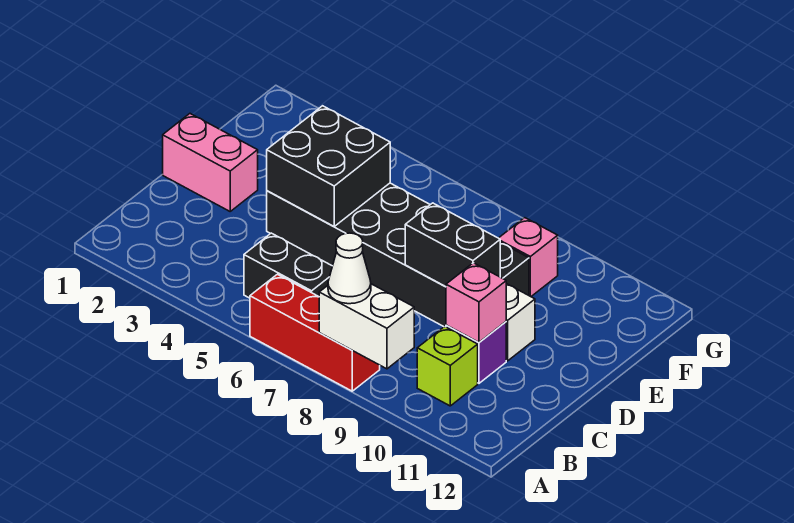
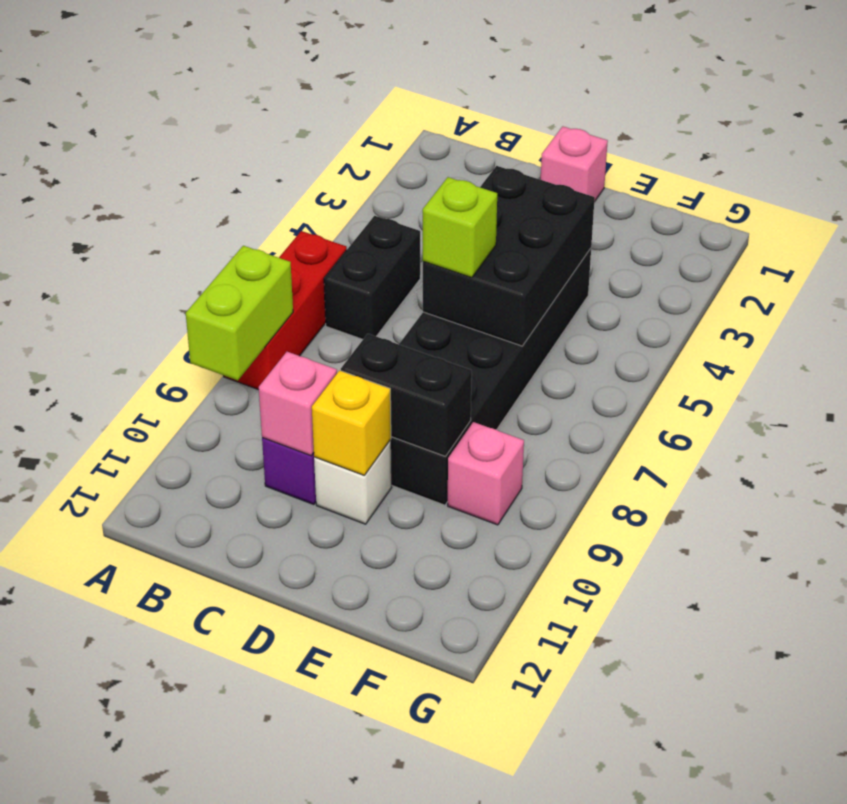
white 1x2 brick [319,284,414,369] -> lime 1x2 brick [186,246,293,380]
white 1x1 cone [328,233,371,304] -> none
lime 1x1 brick [417,326,478,406] -> lime 1x1 brick moved to [423,177,497,278]
pink 1x2 brick [163,114,258,211] -> pink 1x1 brick [541,126,608,202]
black 2x2 brick [267,106,390,226] -> black 2x3 brick [423,166,595,346]
black 1x2 brick [405,203,500,287] -> black 1x2 brick turned to [341,334,472,456]
none -> yellow 1x1 brick [312,370,391,475]

